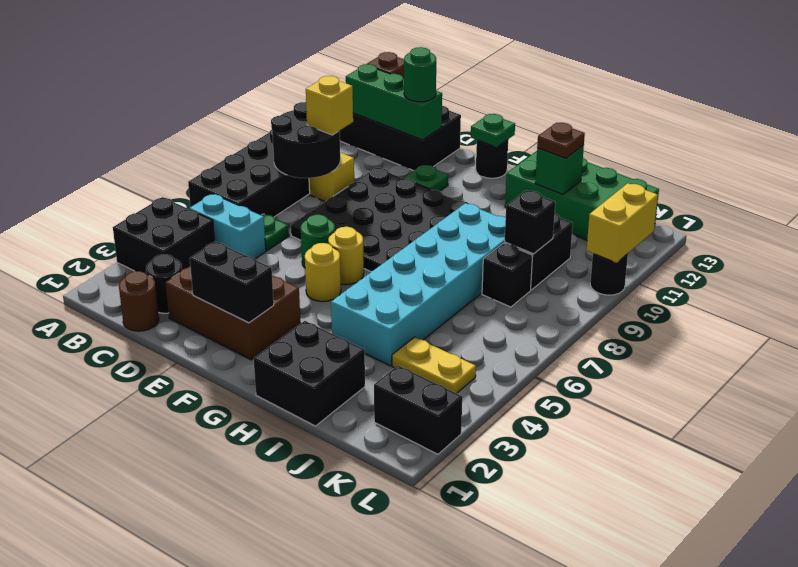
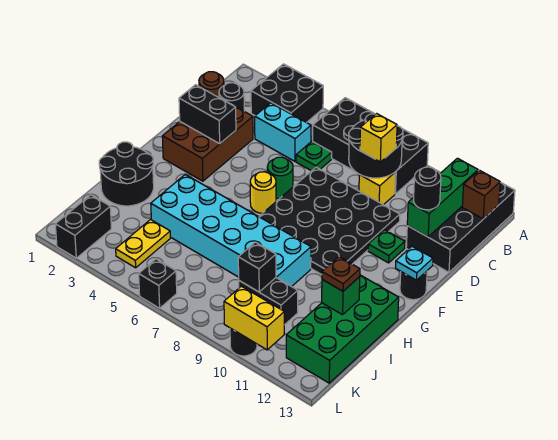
cyan 1x2 brick [189,194,266,259] -> cyan 1x2 brick turned to [255,103,311,161]
green 1x1 round brick [404,47,436,102] -> black 1x1 round brick [414,167,441,210]
black 1x2 brick [190,242,274,323] -> black 1x2 brick turned to [179,85,236,144]
yellow 1x1 round brick [305,243,341,302] -> none
green 1x1 plate [471,114,515,147] -> cyan 1x1 plate [396,246,433,280]
black 2x2 brick [254,321,365,426] -> black 2x2 round brick [99,142,154,206]
black 1x1 brick [482,243,533,307] -> black 1x1 brick moved to [139,259,177,308]

